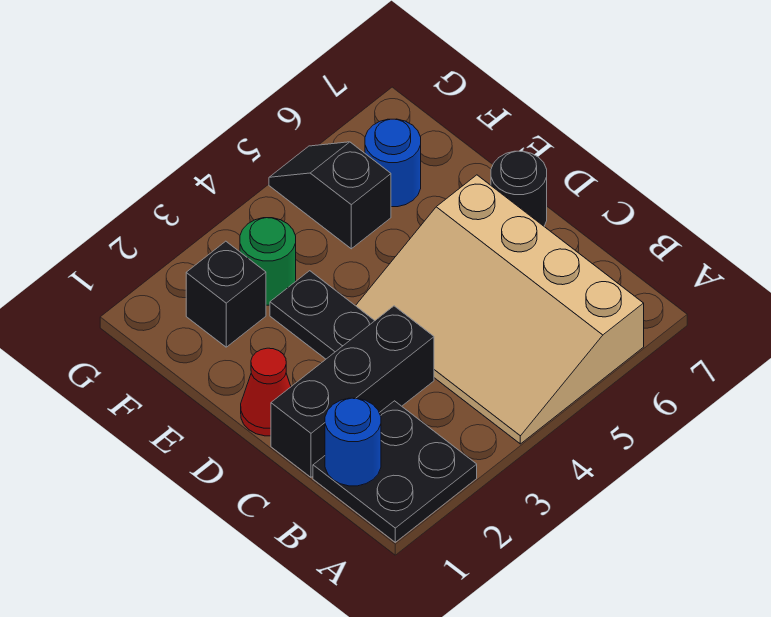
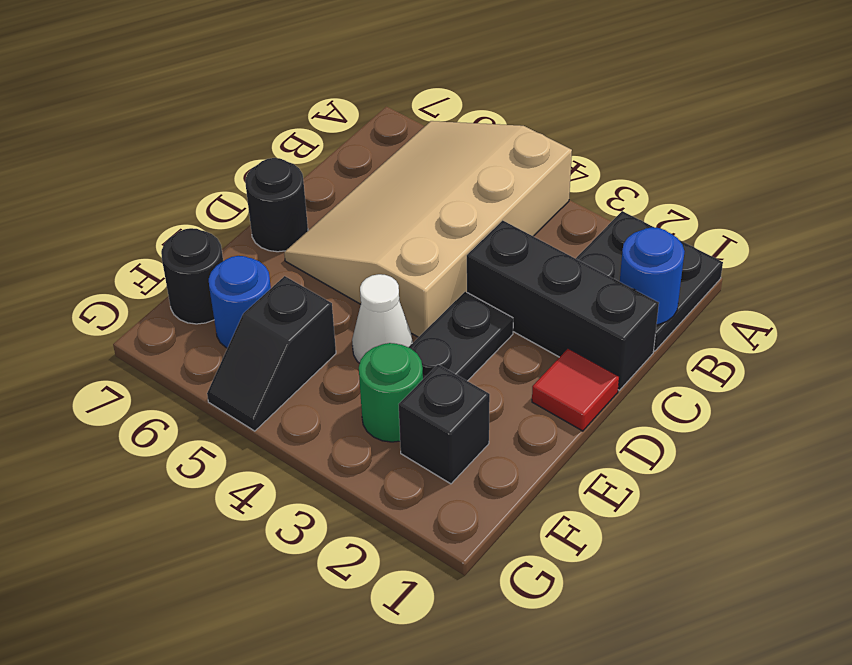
tan 3x4 slope [356,175,644,444] -> tan 3x4 slope turned to [284,121,572,337]
red 1x1 cone [241,348,291,436] -> red 1x1 tile [532,348,619,431]
none -> white 1x1 cone [352,274,413,363]
none -> black 1x1 round brick [161,228,223,324]

